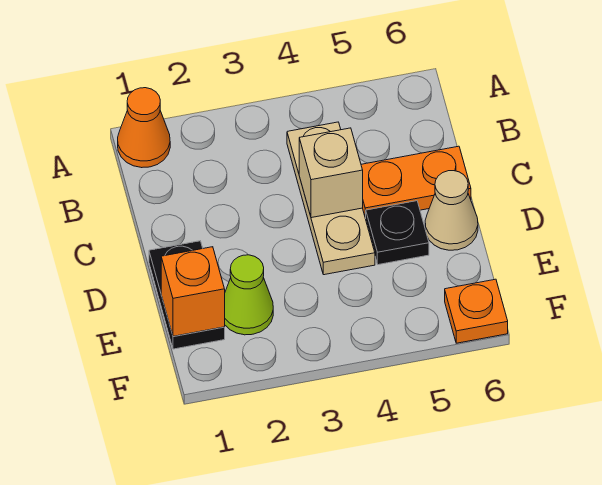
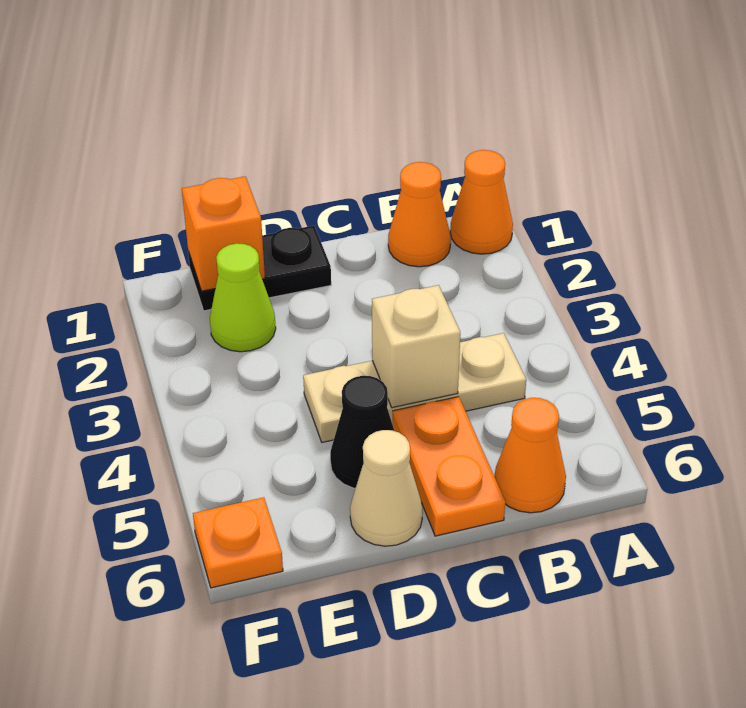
none -> orange 1x1 cone [388,162,451,267]
none -> orange 1x1 cone [494,398,566,513]
black 1x1 plate [366,201,429,265] -> black 1x1 cone [330,376,394,488]

